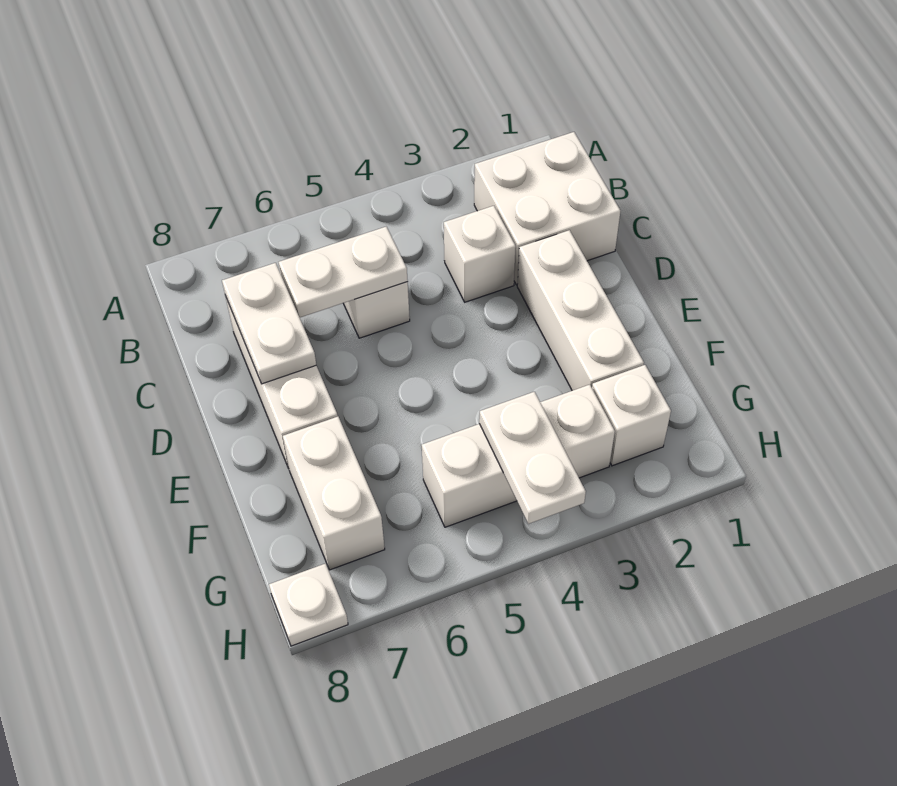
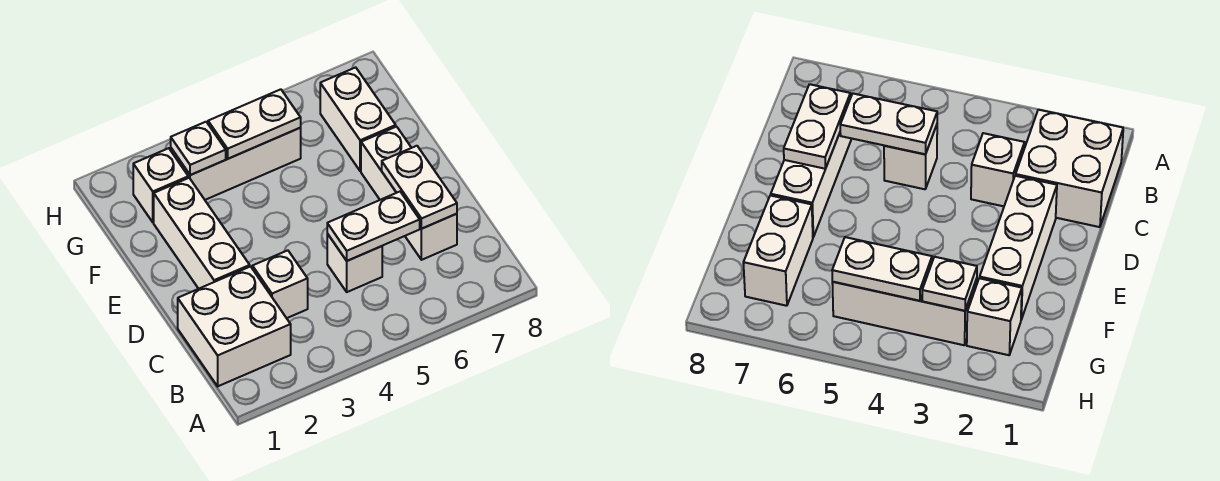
white 1x2 plate [479,392,586,524] -> white 1x2 plate turned to [208,89,301,159]
white 1x1 plate [269,563,348,646] -> white 1x1 plate moved to [171,122,226,175]

